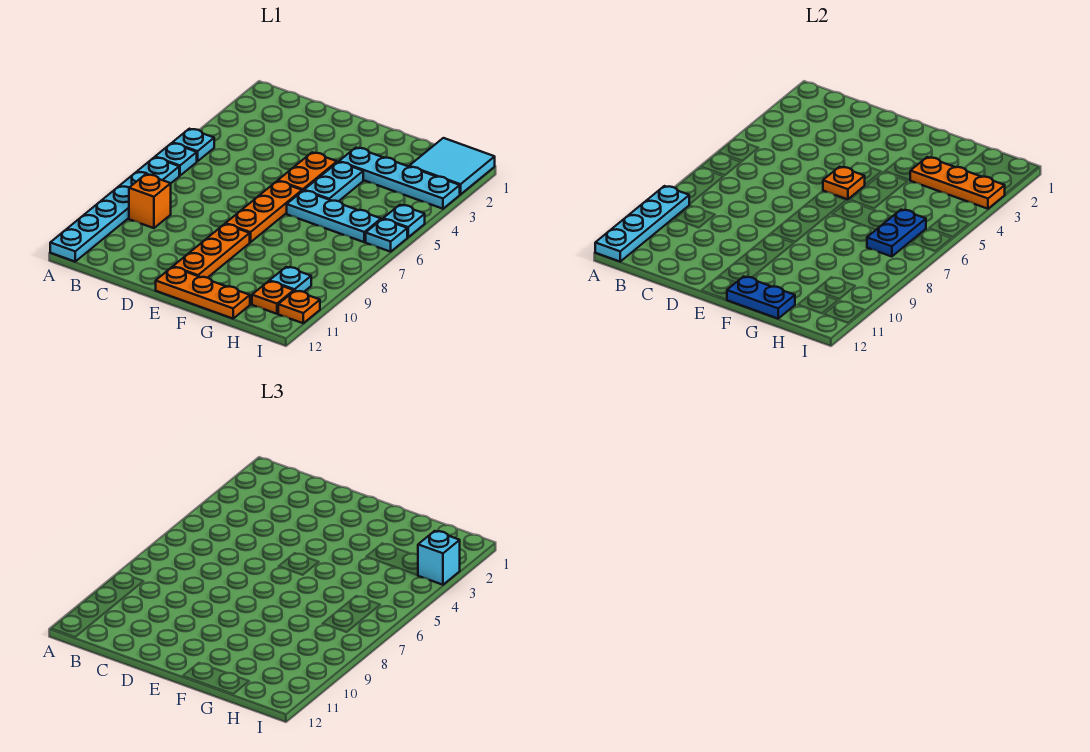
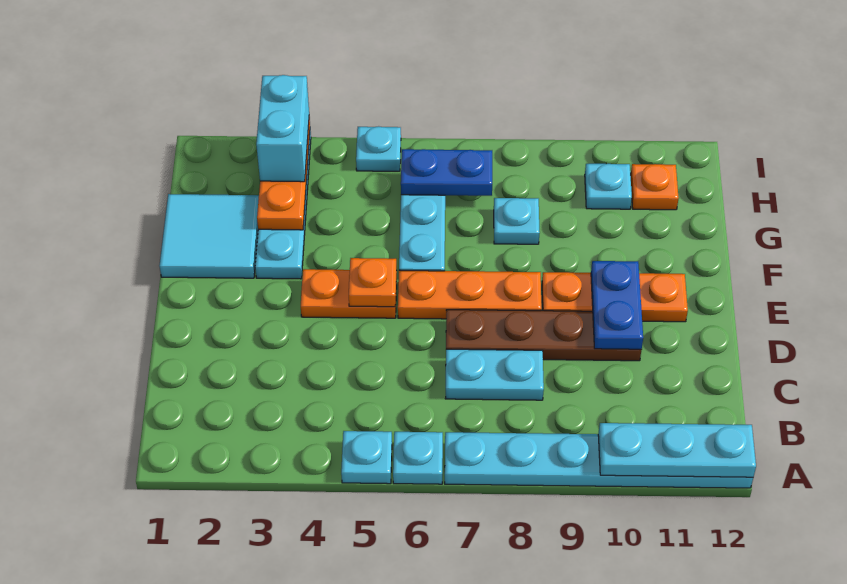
cyan 1x4 plate [595,186,689,262] -> cyan 1x3 plate [598,423,756,477]
orange 1x1 brick [129,174,171,228] -> none
none -> brown 1x4 plate [446,310,641,361]
orange 1x3 plate [156,267,250,319] -> none
cyan 1x2 plate [304,162,363,201] -> cyan 1x2 plate moved to [445,349,544,400]
blue 1x2 plate [727,276,795,319] -> blue 1x2 plate moved to [591,261,643,349]
cyan 2x2 tile [409,138,495,194] -> cyan 2x2 tile moved to [159,194,259,278]
cyan 1x1 brick [418,531,460,585] -> cyan 1x2 brick [256,75,309,182]
cyan 1x1 plate [366,219,407,252] -> cyan 1x1 plate moved to [494,198,540,244]
orange 1x1 plate [278,291,320,323] -> none

